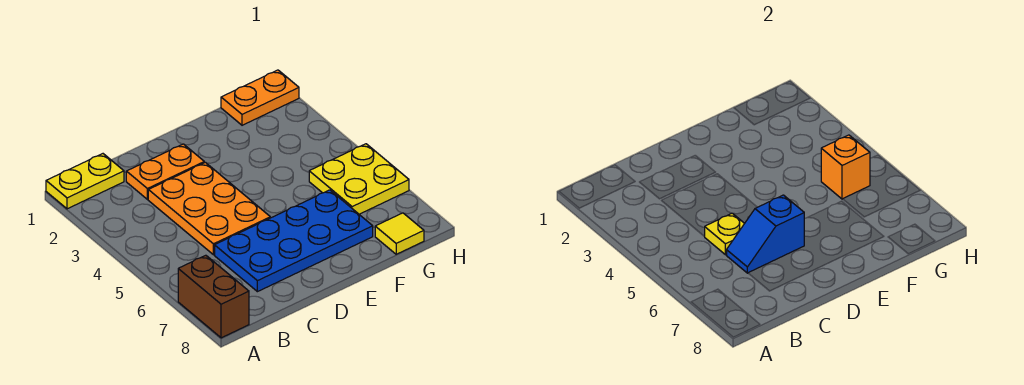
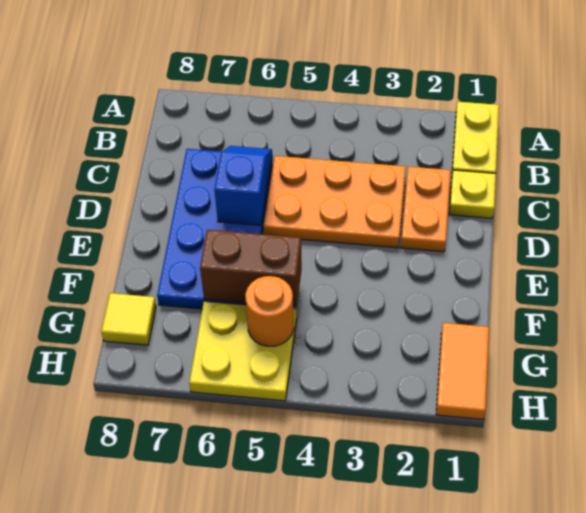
brown 1x2 brick [178,255,249,338] -> brown 1x2 brick moved to [200,230,302,307]
yellow 1x1 plate [704,213,745,255] -> yellow 1x1 plate moved to [449,170,496,218]
orange 1x2 plate [221,70,299,125] -> orange 1x2 tile [436,323,489,419]
orange 1x1 brick [821,135,870,199] -> orange 1x1 round brick [245,276,294,346]

